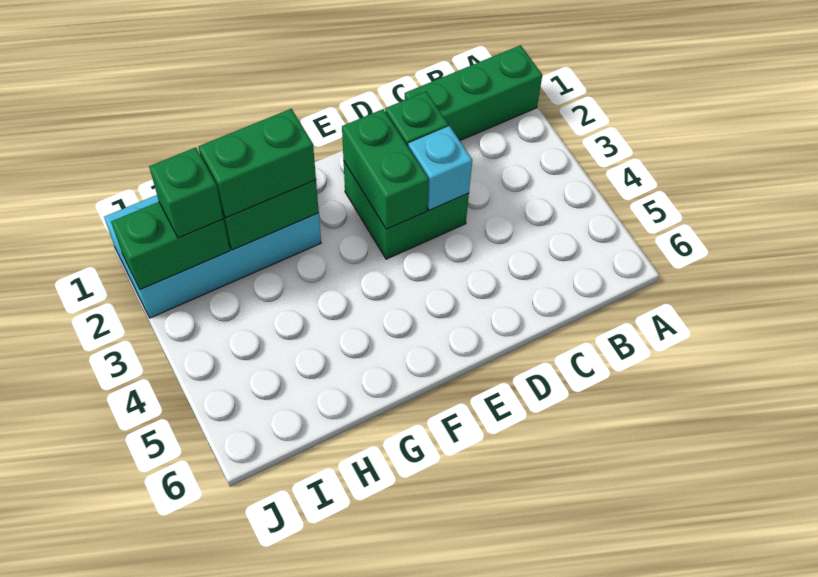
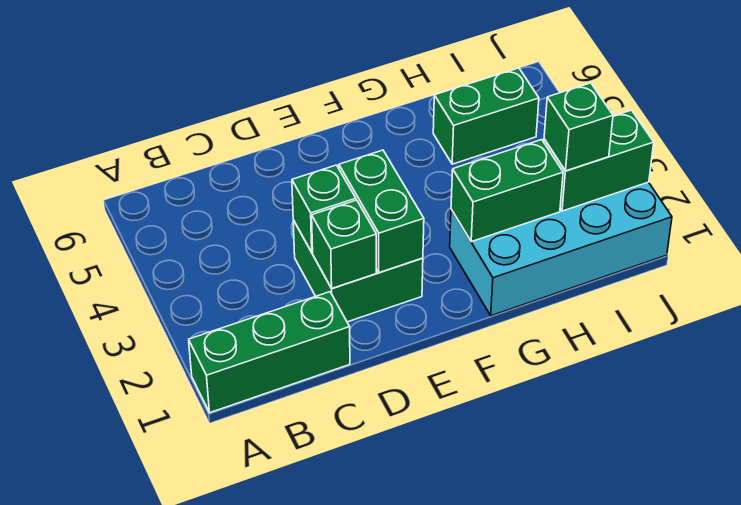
cyan 1x1 brick [408,126,472,210] -> green 1x1 brick [292,165,356,252]
green 1x2 brick [198,109,316,218] -> green 1x2 brick moved to [433,68,539,164]

